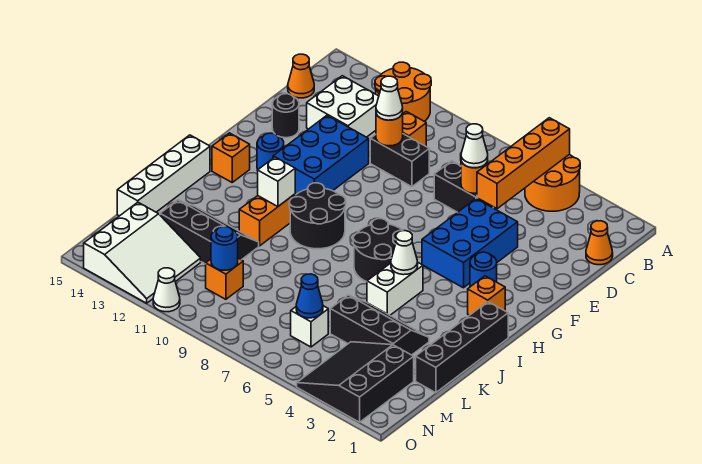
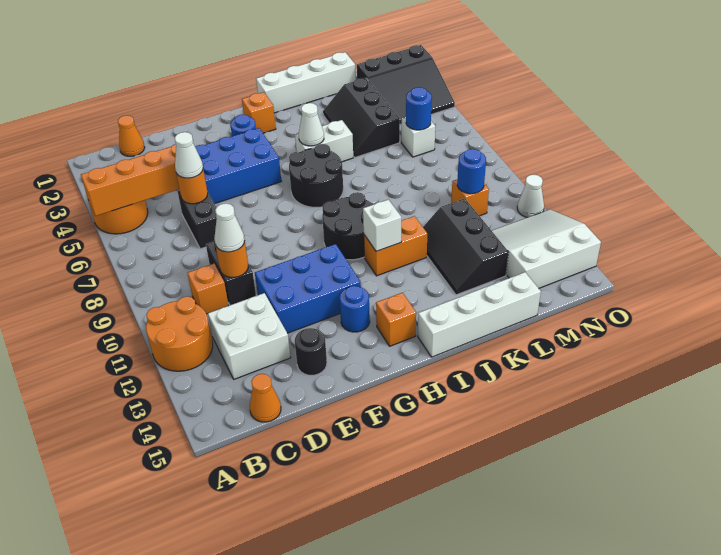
black 1x4 brick [416,302,508,393] -> white 1x4 brick [256,52,356,113]
blue 1x1 cone [296,274,323,318] -> blue 1x1 round brick [406,87,432,130]

